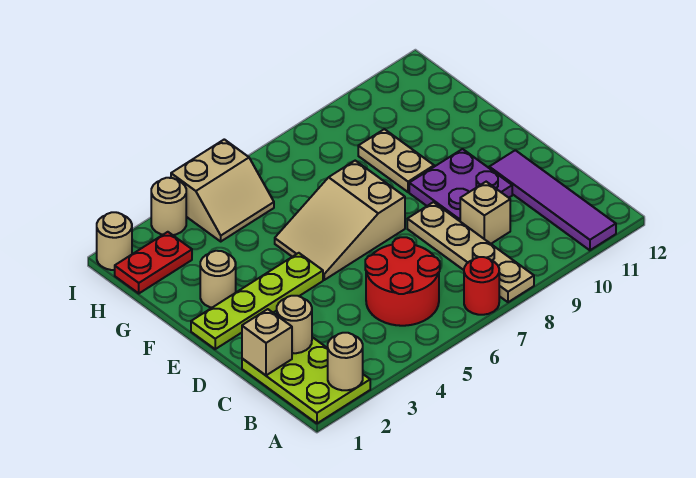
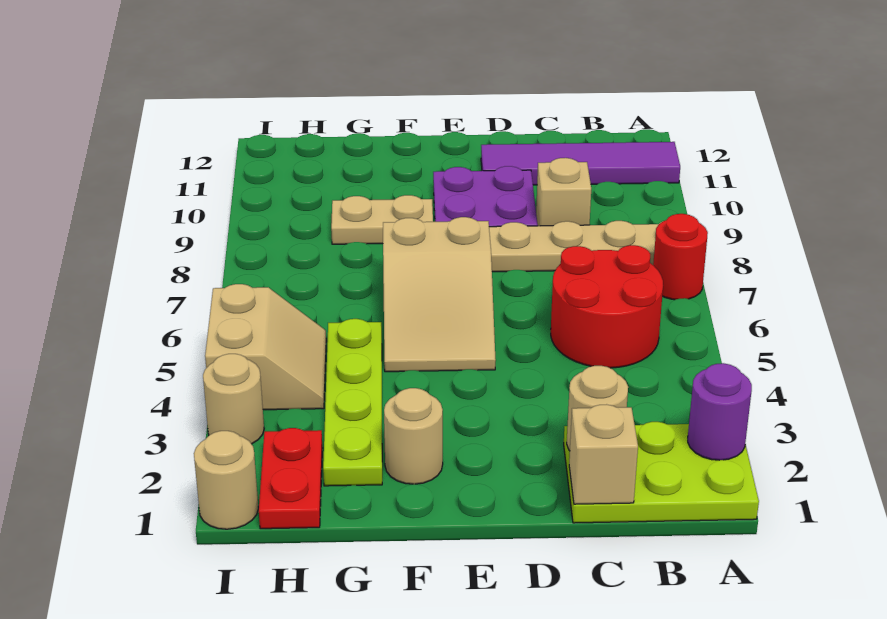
tan 1x1 round brick [328,333,363,390] -> purple 1x1 round brick [688,363,752,460]
lime 1x4 plate [191,253,323,349] -> lime 1x4 plate moved to [323,319,382,486]

